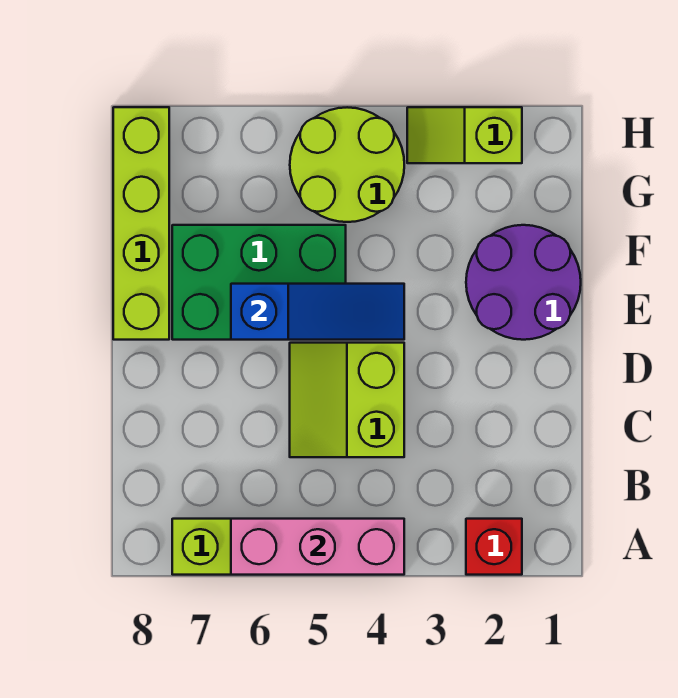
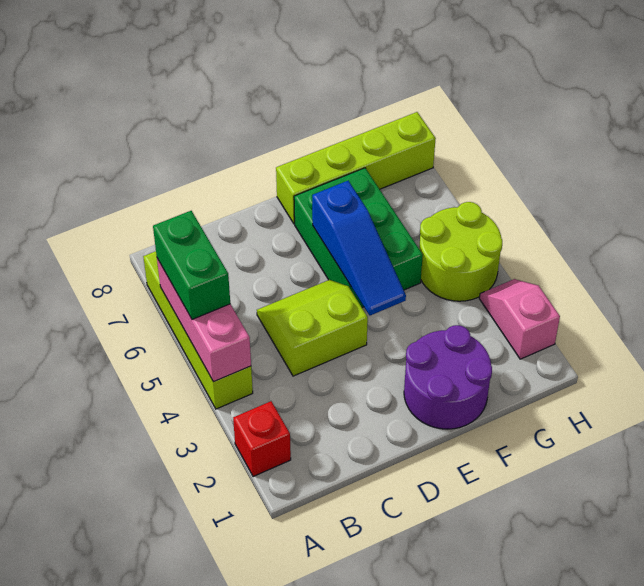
none -> green 1x2 brick [153,211,230,319]
lime 1x2 slope [407,107,522,163] -> pink 1x2 slope [479,279,560,359]

